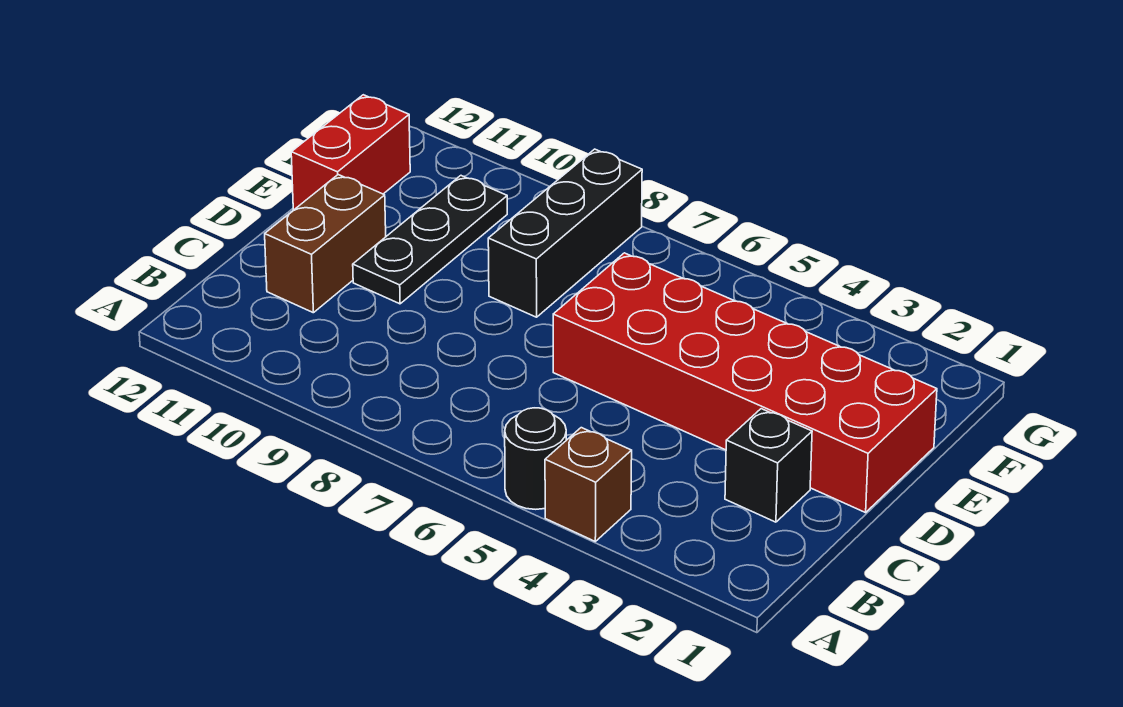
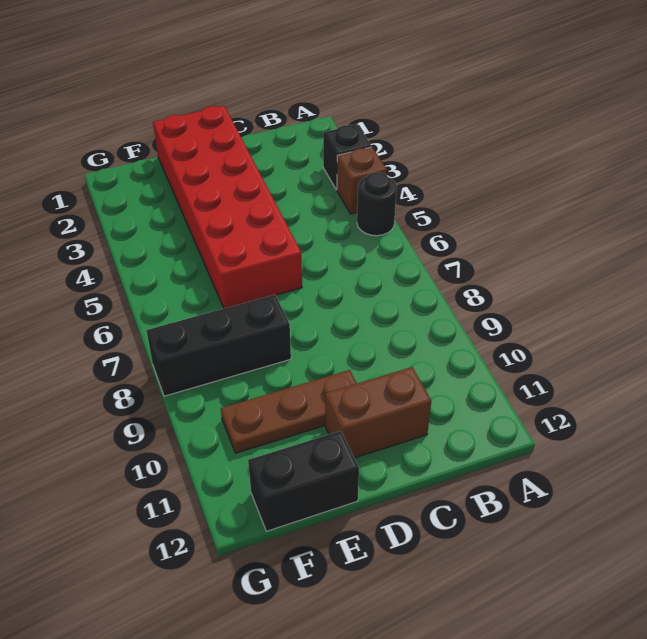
black 1x1 brick [725,409,812,522] -> black 1x1 brick moved to [323,124,371,190]
black 1x3 plate [353,176,507,304] -> brown 1x3 plate [221,370,357,453]
red 1x2 brick [291,95,410,209] -> black 1x2 brick [248,431,359,531]

